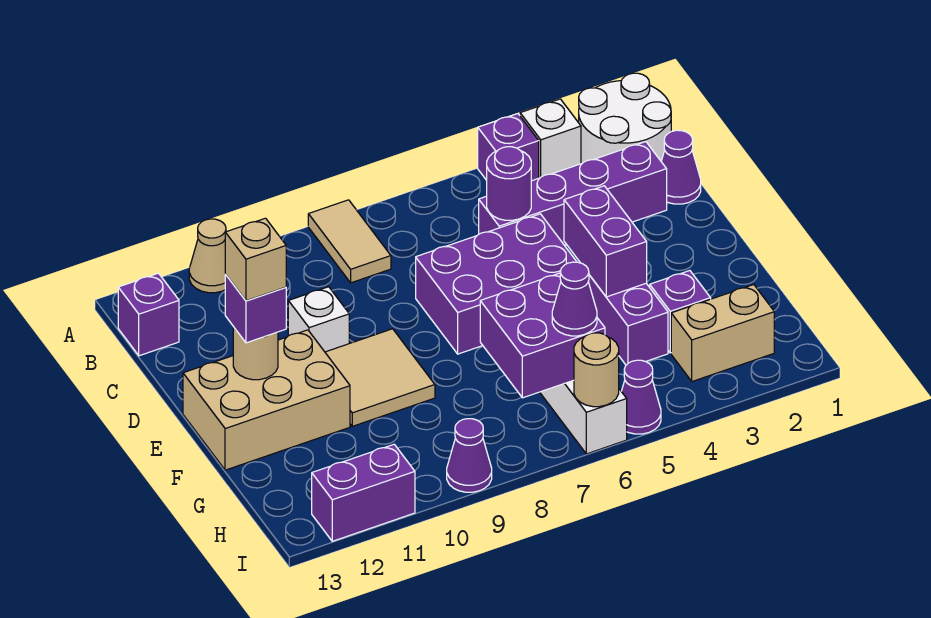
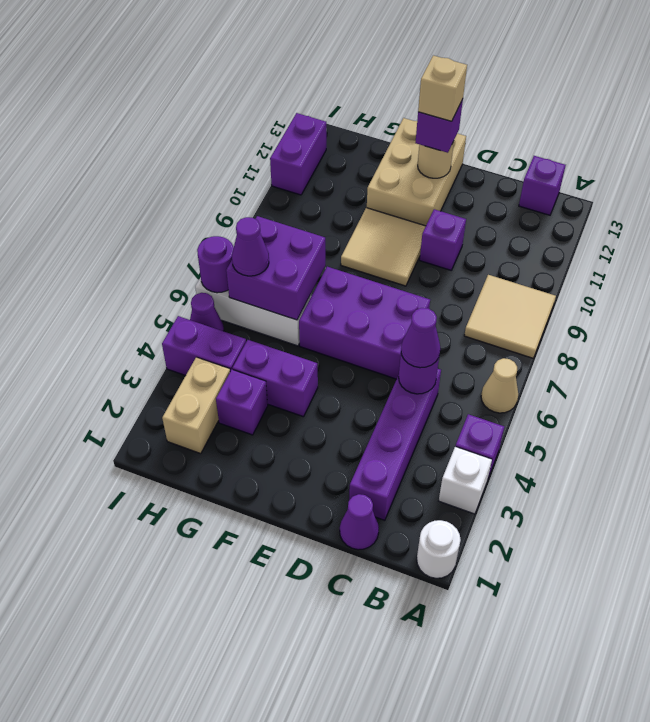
white 2x2 round brick [579,73,671,164] -> white 1x1 round brick [417,520,461,578]
tan 1x2 tile [308,200,391,283] -> tan 2x2 tile [464,275,556,358]
tan 1x1 cone [189,219,226,293] -> tan 1x1 cone moved to [481,358,518,413]
purple 2x3 brick [416,214,577,354] -> purple 2x3 brick turned to [299,267,430,379]
white 1x1 brick [288,287,349,352] -> purple 1x1 brick [420,209,466,270]
purple 1x2 brick [564,186,647,297] -> purple 1x2 brick moved to [162,316,246,376]
tan 1x1 round brick [574,333,619,407] -> purple 1x1 round brick [197,236,234,293]
purple 1x1 cone [447,419,492,492] -> purple 1x1 cone moved to [401,308,440,368]

